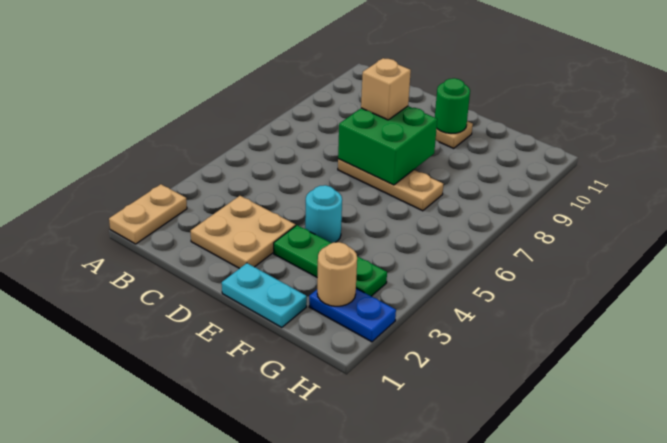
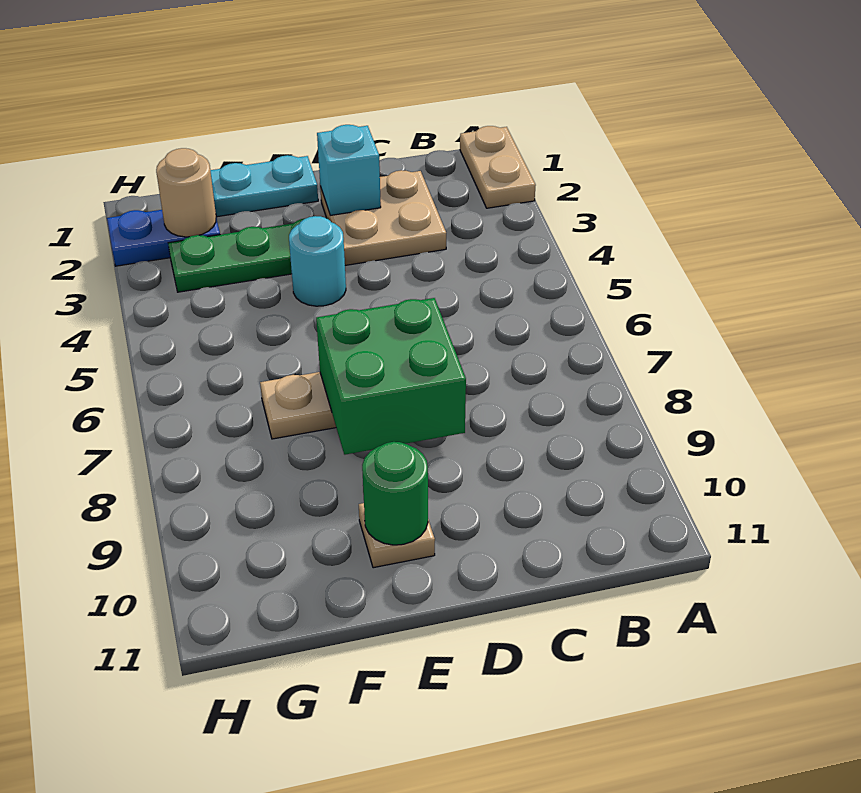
none -> cyan 1x1 brick [317,125,381,215]
tan 1x1 brick [361,58,411,120] -> none

